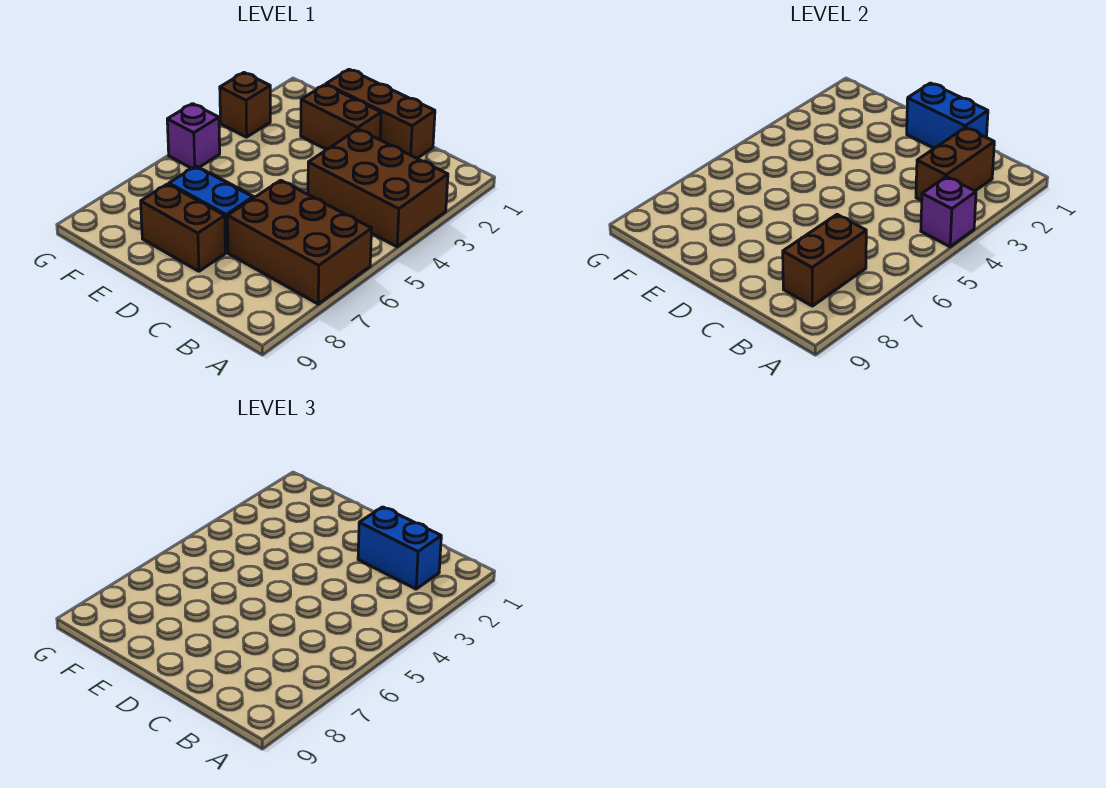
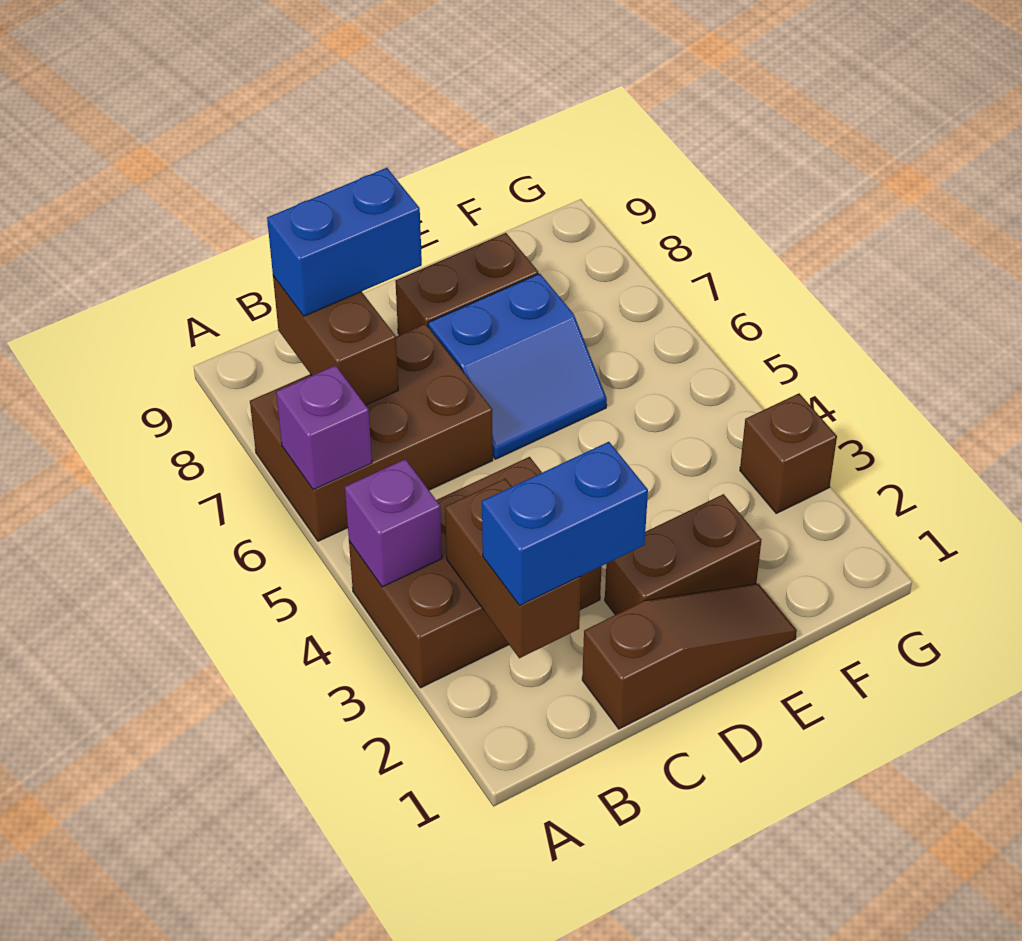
brown 1x3 brick [326,69,435,158] -> brown 1x3 slope [582,584,797,729]
blue 1x2 brick [907,83,988,148] -> blue 1x2 brick moved to [267,168,422,316]
purple 1x1 brick [167,104,220,168] -> purple 1x1 brick moved to [276,365,372,490]

